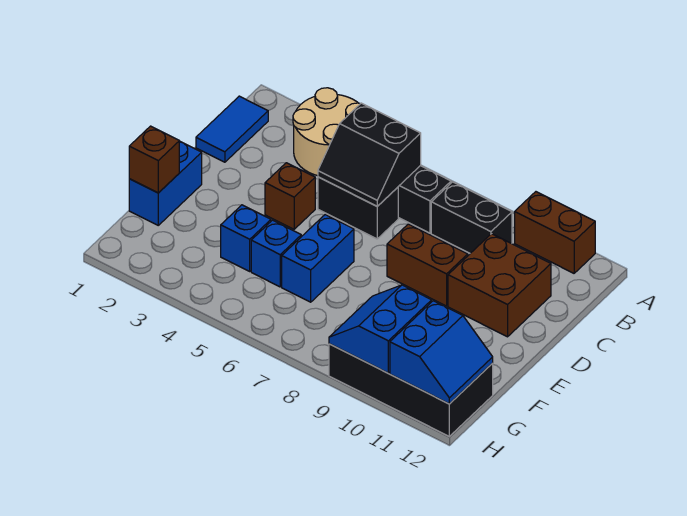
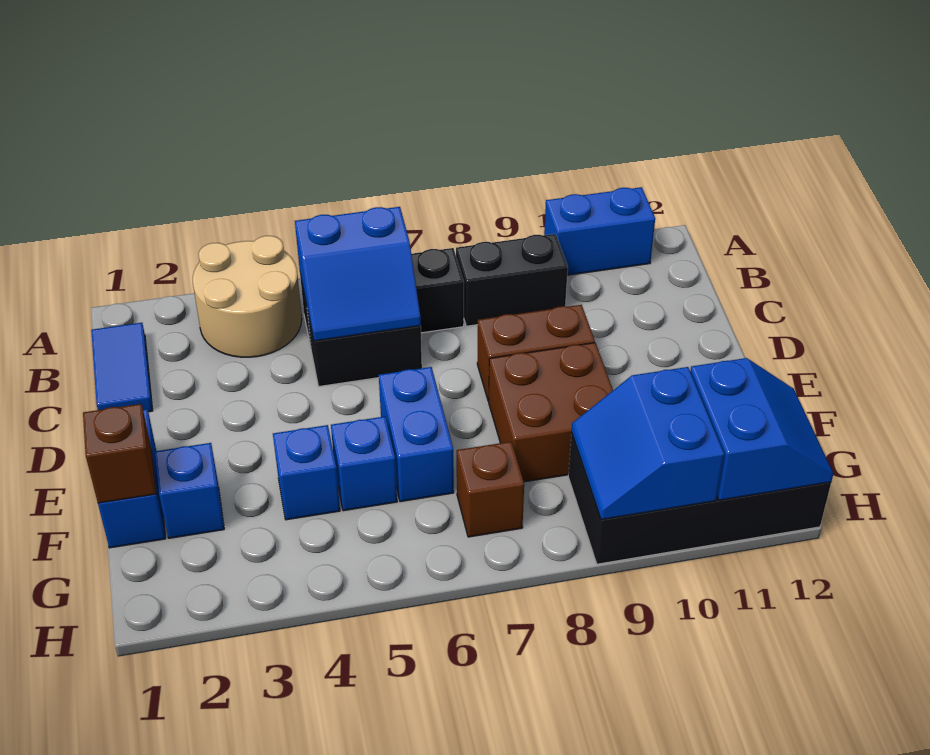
brown 1x2 brick [515,192,595,273] -> blue 1x2 brick [544,187,655,275]
black 2x2 slope [318,103,421,206] -> blue 2x2 slope [295,207,421,341]
brown 2x2 brick [448,234,551,337] -> brown 2x2 brick moved to [489,343,613,482]
brown 1x1 brick [265,163,315,229] -> brown 1x1 brick moved to [457,442,524,537]
none -> blue 1x1 brick [155,443,224,538]

